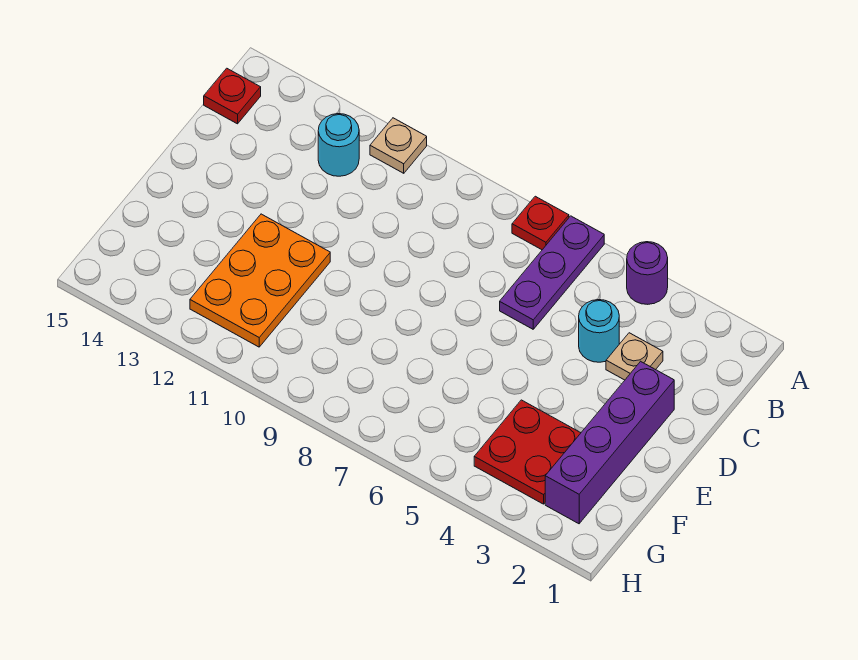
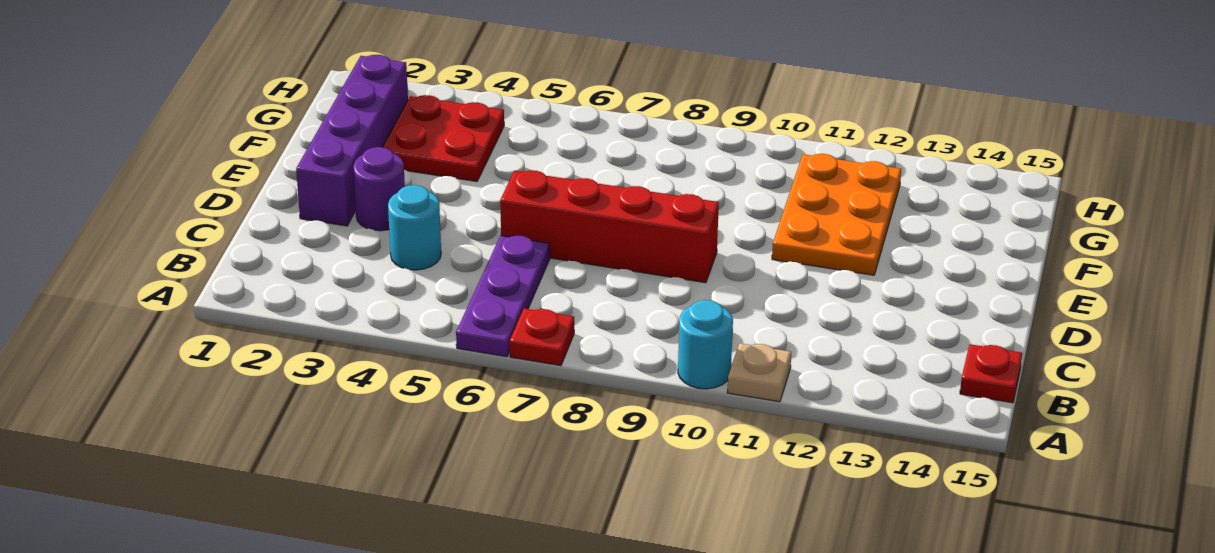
purple 1x1 round brick [627,242,668,304] -> purple 1x1 round brick moved to [353,147,405,231]
cyan 1x1 round brick [318,114,359,176] -> cyan 1x1 round brick moved to [678,300,733,389]
tan 1x1 plate [606,333,663,380] -> none
none -> red 1x4 brick [500,170,719,283]

